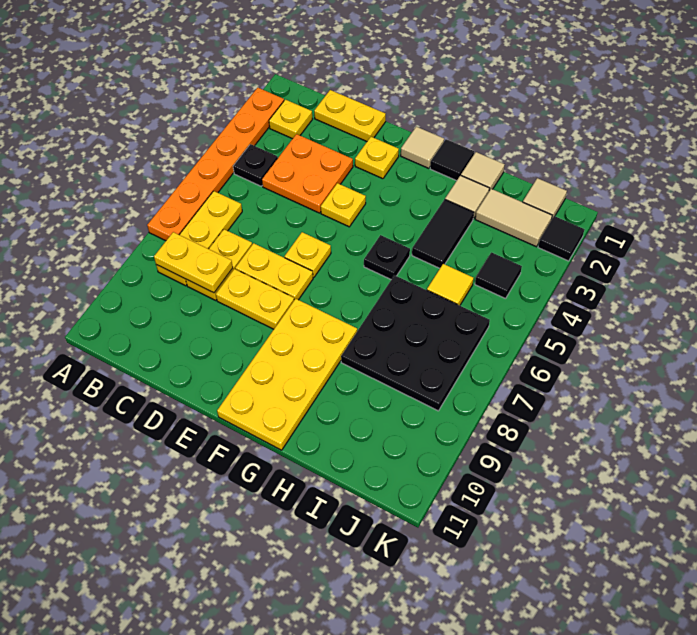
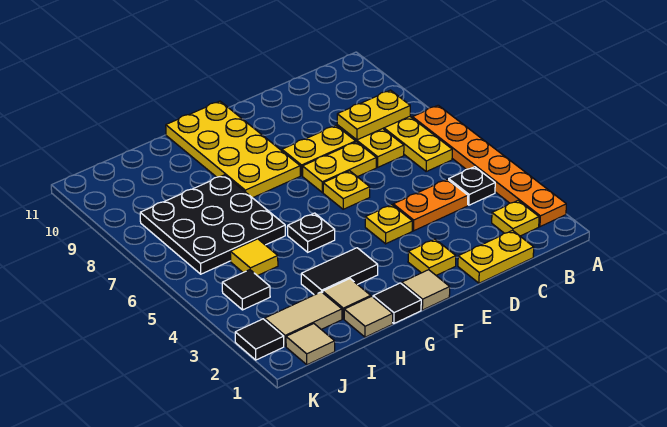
orange 2x2 plate [262,134,353,213] -> orange 1x2 plate [393,179,468,231]
black 1x2 tile [412,199,474,268] -> black 1x2 tile turned to [301,248,378,295]

